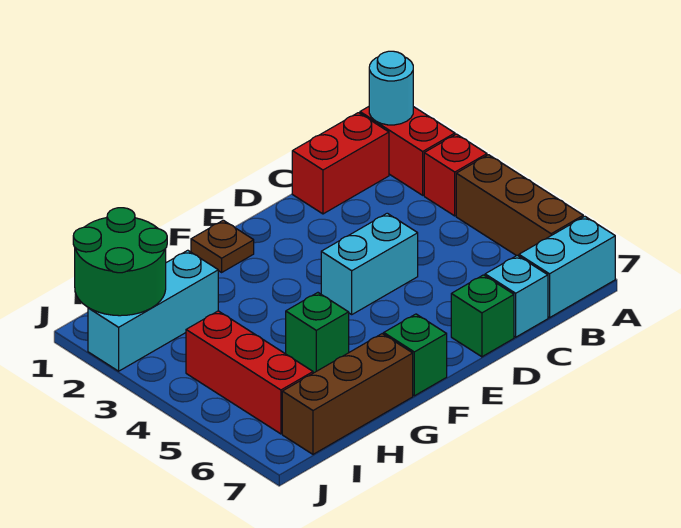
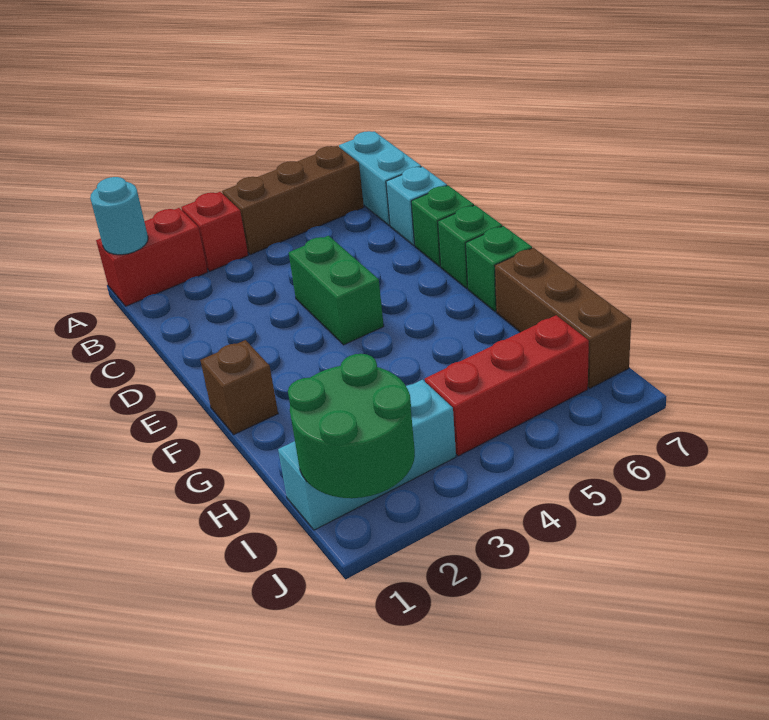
red 1x2 brick [292,113,389,214] -> none
cyan 1x2 brick [321,213,418,314] -> green 1x2 brick [289,236,384,345]
brown 1x1 plate [191,220,254,272] -> brown 1x1 brick [200,340,278,434]
green 1x1 brick [286,293,349,373] -> green 1x1 brick moved to [438,205,502,288]
cyan 1x3 brick [88,250,218,371] -> cyan 1x3 brick turned to [278,380,456,530]

